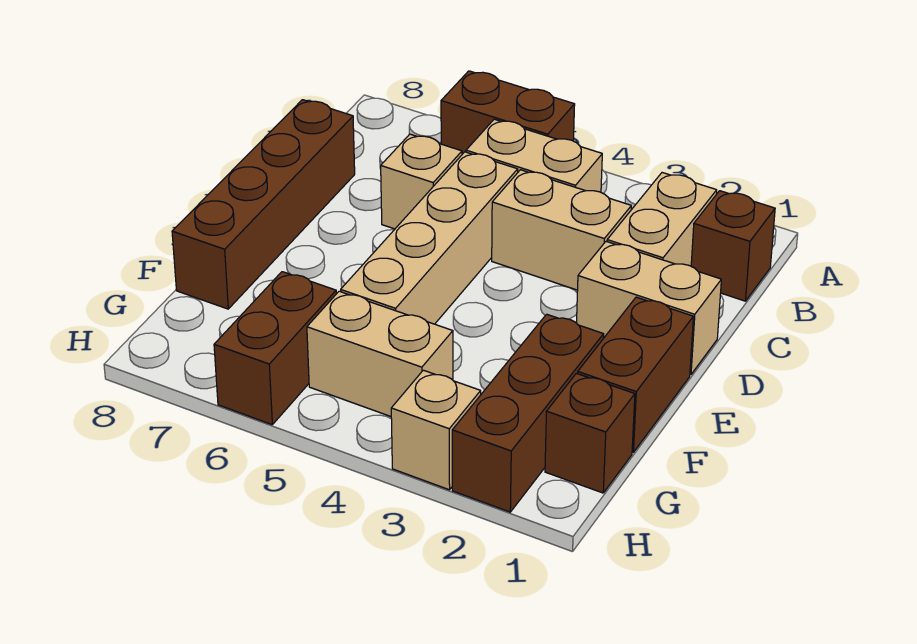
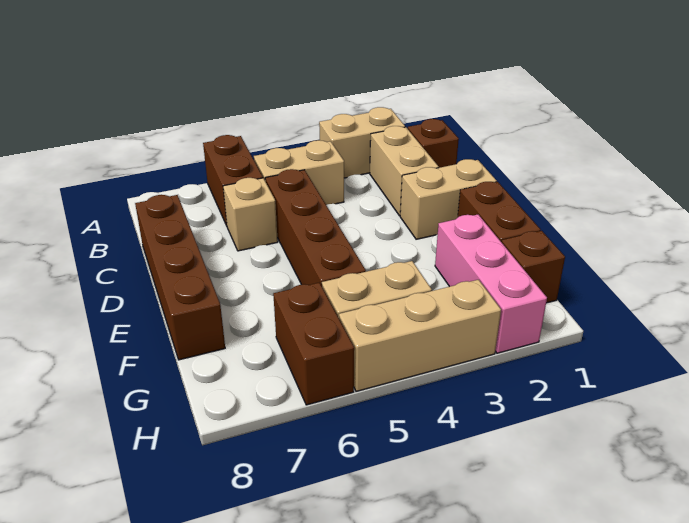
brown 1x2 brick [441,71,575,154] -> brown 1x2 brick turned to [203,135,263,226]
tan 1x2 brick [492,170,631,290] -> tan 1x2 brick moved to [319,107,405,178]
tan 1x4 brick [341,152,518,324] -> brown 1x4 brick [265,169,366,286]
brown 1x3 brick [452,314,604,512] -> pink 1x3 brick [435,215,547,353]
tan 1x1 brick [391,370,481,490] -> tan 1x3 brick [339,280,501,391]

